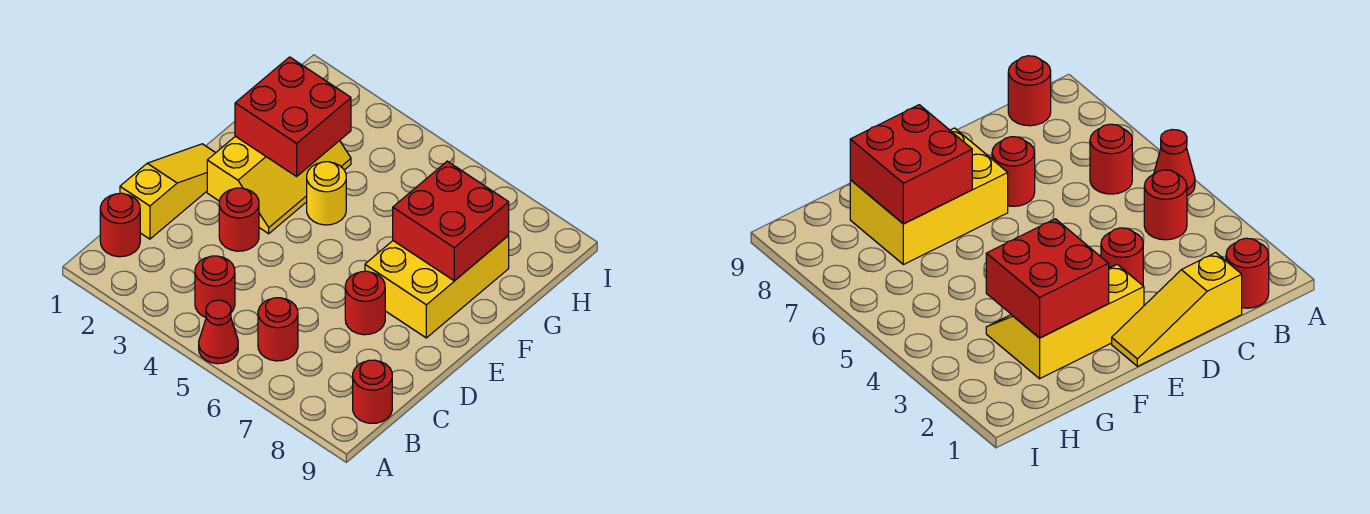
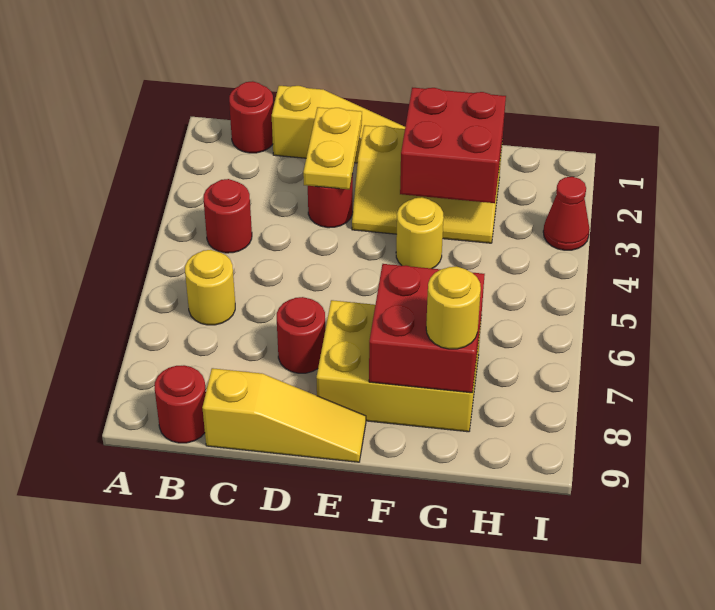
red 1x1 cone [199,300,238,364] -> red 1x1 cone moved to [543,177,590,250]
red 1x1 round brick [258,298,298,361] -> yellow 1x1 round brick [185,250,235,325]
none -> yellow 1x3 slope [202,368,366,462]
none -> yellow 1x2 plate [303,107,362,189]
none -> yellow 1x1 round brick [426,266,481,349]

